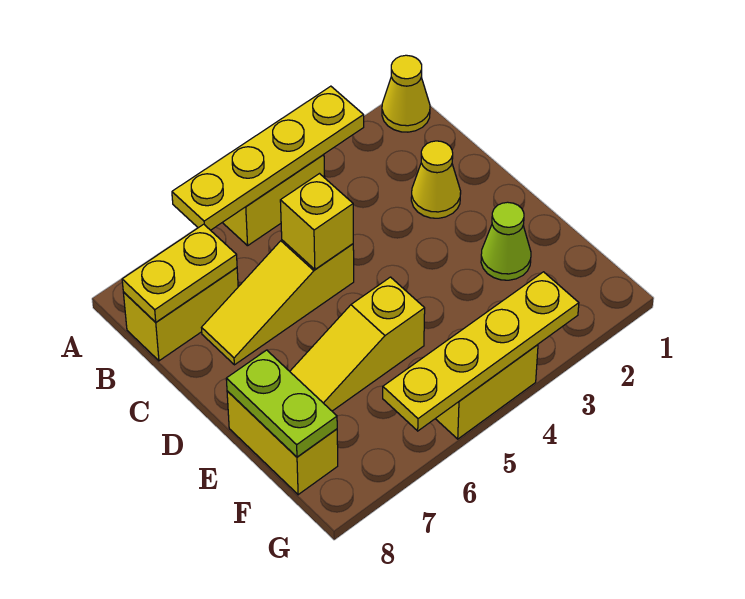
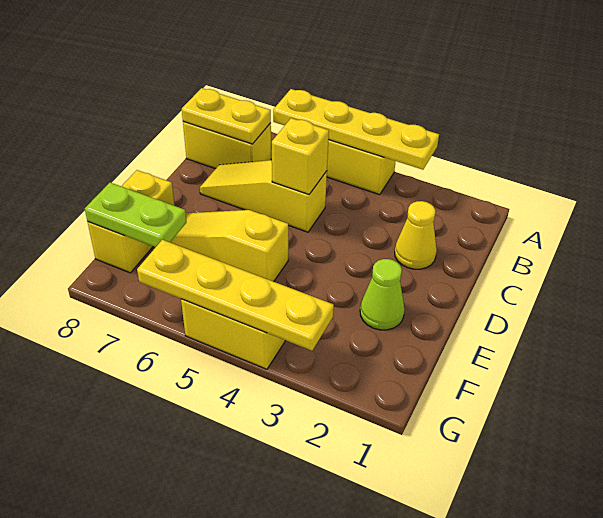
yellow 1x1 cone [382,55,430,132] -> none
lime 1x2 plate [226,350,337,457] -> lime 1x2 plate turned to [85,183,186,247]

